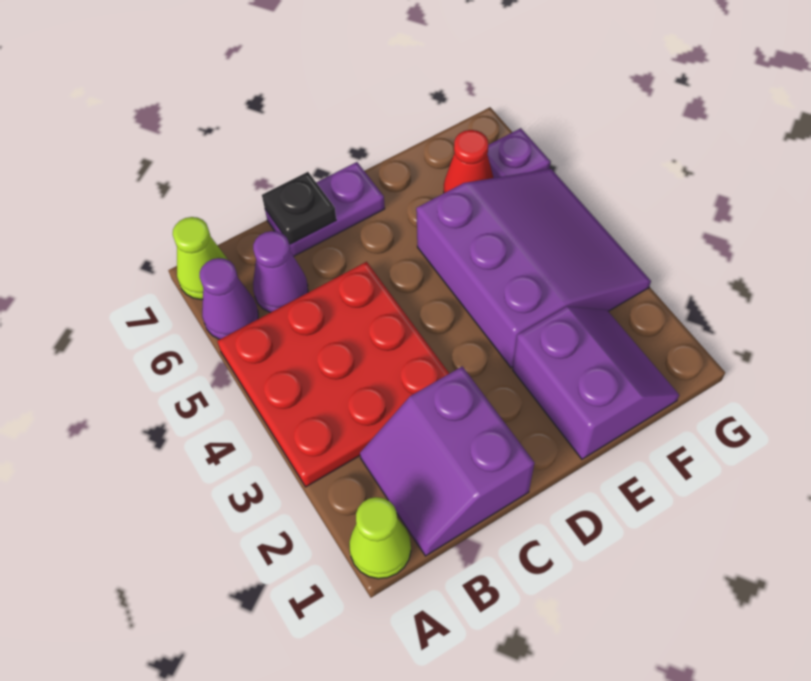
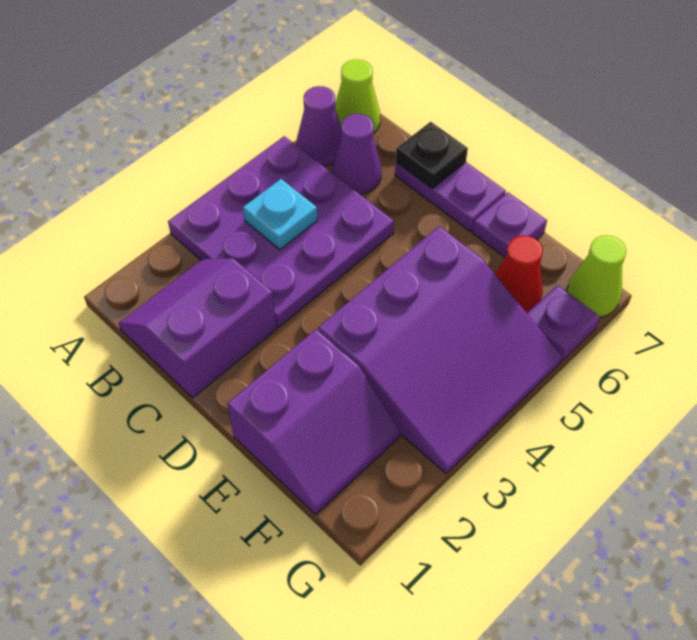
lime 1x1 cone [349,497,411,579] -> lime 1x1 cone moved to [567,235,626,317]
red 3x3 plate [217,262,449,487] -> purple 3x3 plate [168,136,394,327]
none -> cyan 1x1 plate [243,179,317,250]
none -> purple 1x1 plate [472,192,547,257]

